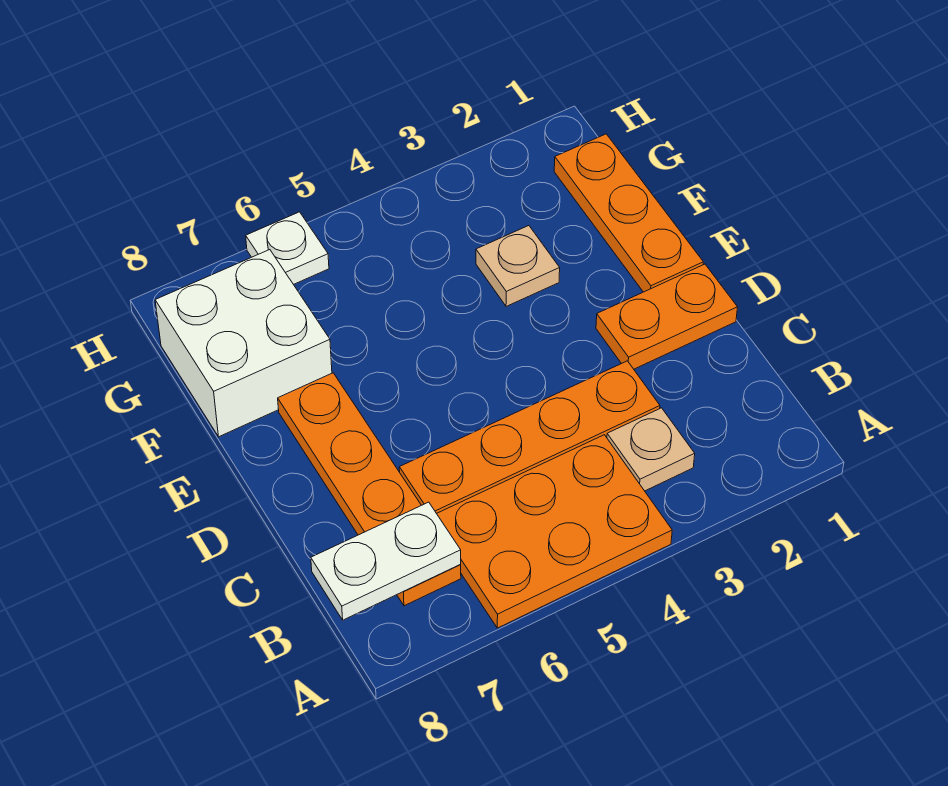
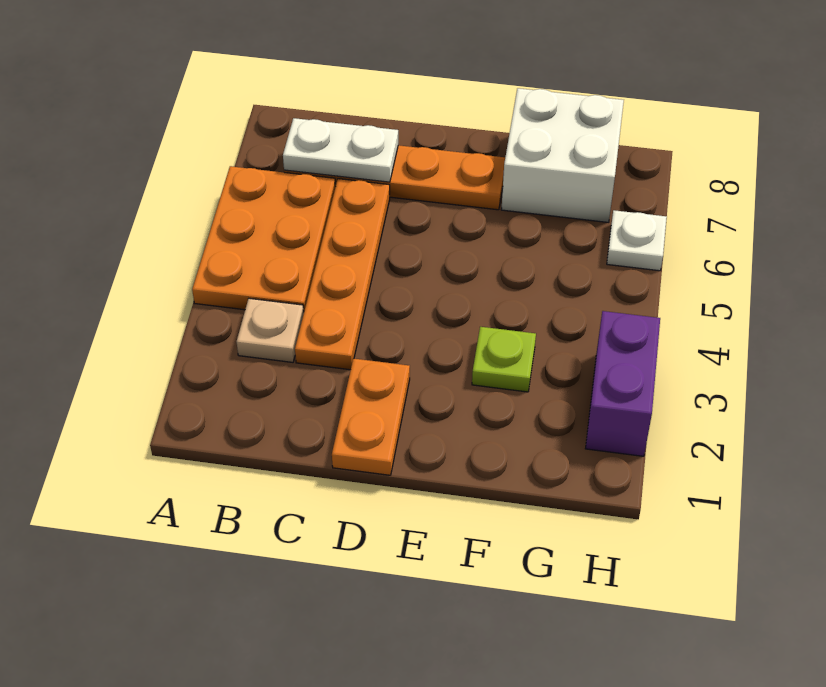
white 1x2 plate [311,502,461,620] -> white 1x2 plate turned to [283,118,398,182]
orange 1x3 plate [554,134,703,292] -> none
tan 1x1 plate [476,226,560,306] -> lime 1x1 plate [472,327,536,392]
none -> purple 1x2 brick [585,311,660,456]

